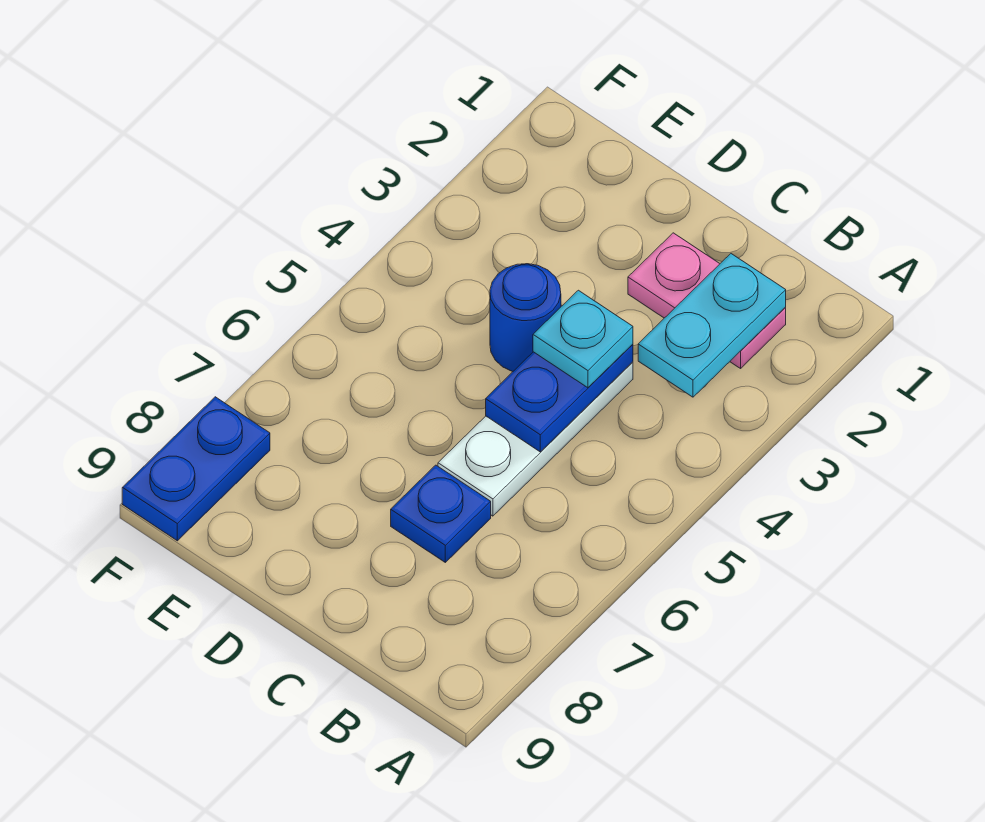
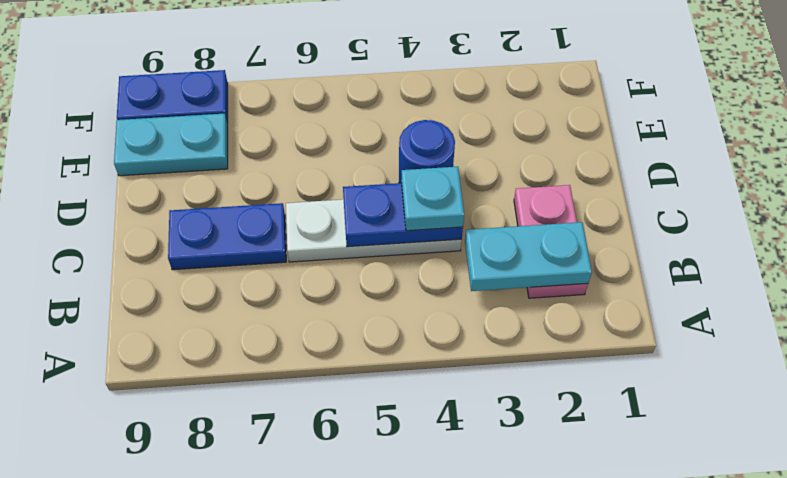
blue 1x1 plate [391,465,491,562] -> blue 1x2 plate [168,203,286,270]
none -> cyan 1x2 plate [114,114,228,176]

